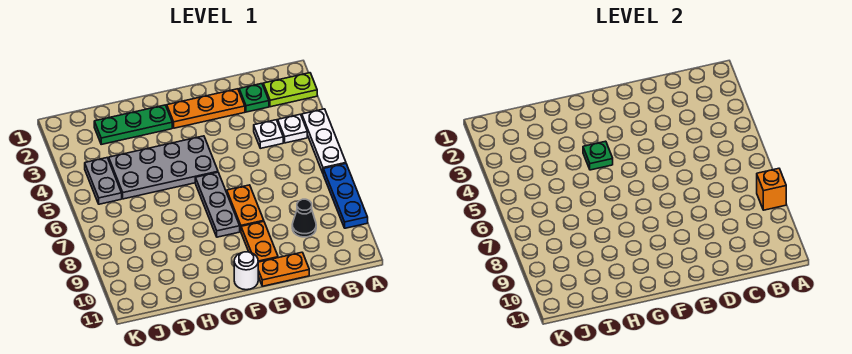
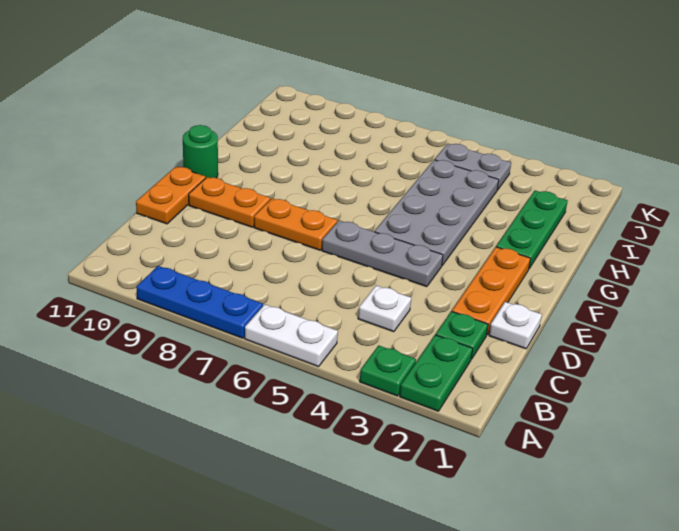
lime 1x2 plate [263,73,317,107] -> green 1x2 plate [400,335,473,411]
white 1x3 plate [302,109,346,173] -> white 1x2 plate [245,304,338,367]
orange 1x1 brick [757,168,786,210] -> none
white 1x1 plate [278,114,307,143] -> white 1x1 plate moved to [489,302,542,349]
black 1x1 cone [292,199,316,237] -> none
grey 1x3 plate [195,172,240,237] -> grey 1x3 plate moved to [322,220,443,287]
white 1x1 round brick [234,252,258,290] -> green 1x1 round brick [183,125,218,178]
green 1x1 plate [583,141,613,170] -> green 1x1 plate moved to [360,345,416,396]

